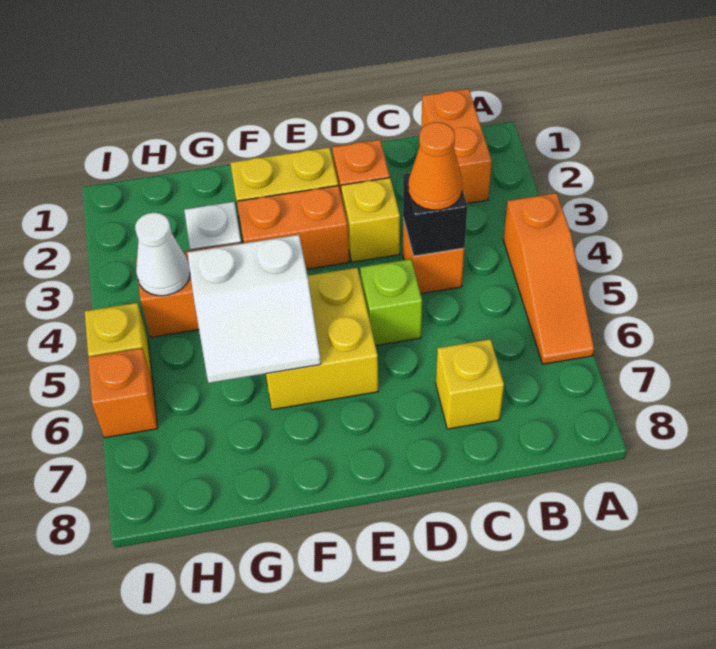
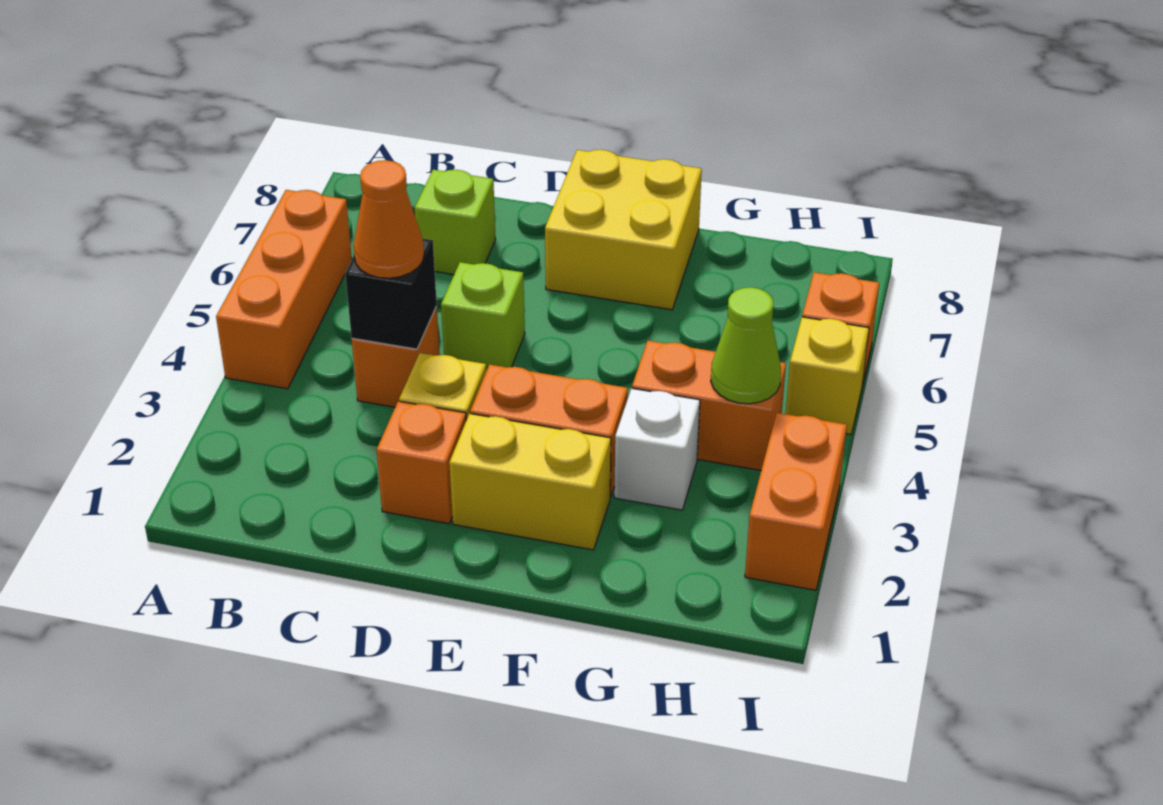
orange 1x3 slope [503,193,594,364] -> orange 1x3 brick [216,190,352,389]
orange 1x2 brick [422,89,492,203] -> orange 1x2 brick moved to [745,413,847,590]
yellow 1x1 brick [436,339,504,429] -> lime 1x1 brick [415,170,496,275]
yellow 2x2 brick [266,268,378,410] -> yellow 2x2 brick moved to [545,150,702,310]
white 2x2 slope [187,235,321,383] -> none
white 1x1 cone [135,213,190,296] -> lime 1x1 cone [711,287,781,404]

